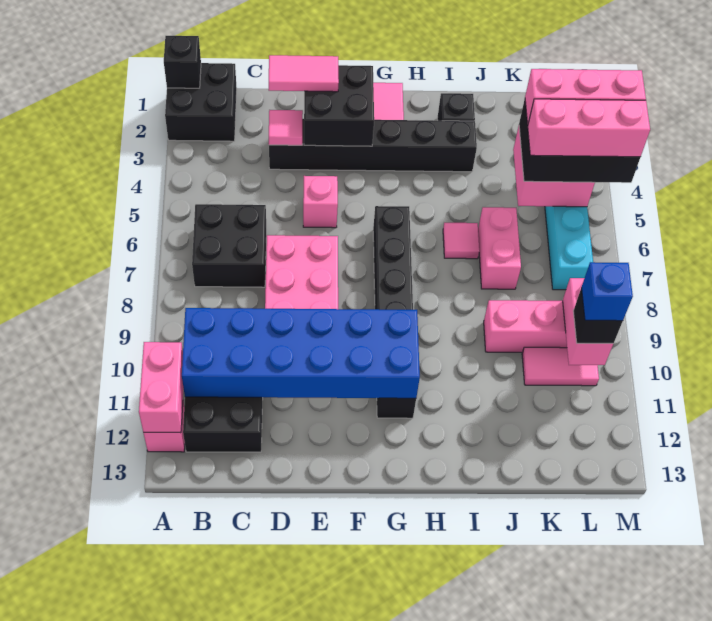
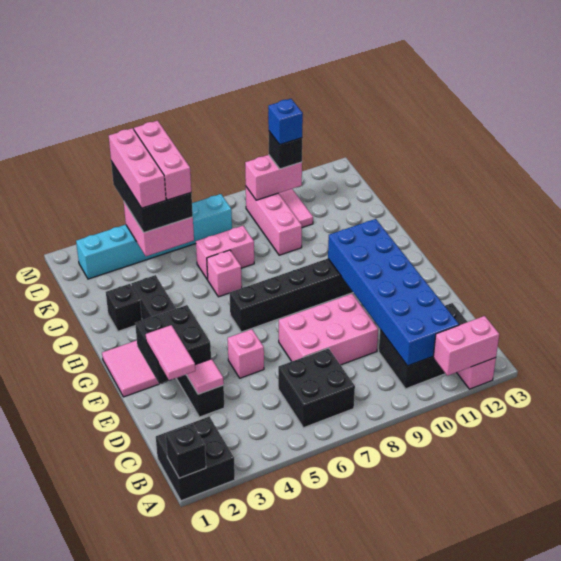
pink 1x1 tile [443,223,479,259] -> pink 1x1 brick [207,250,242,297]

